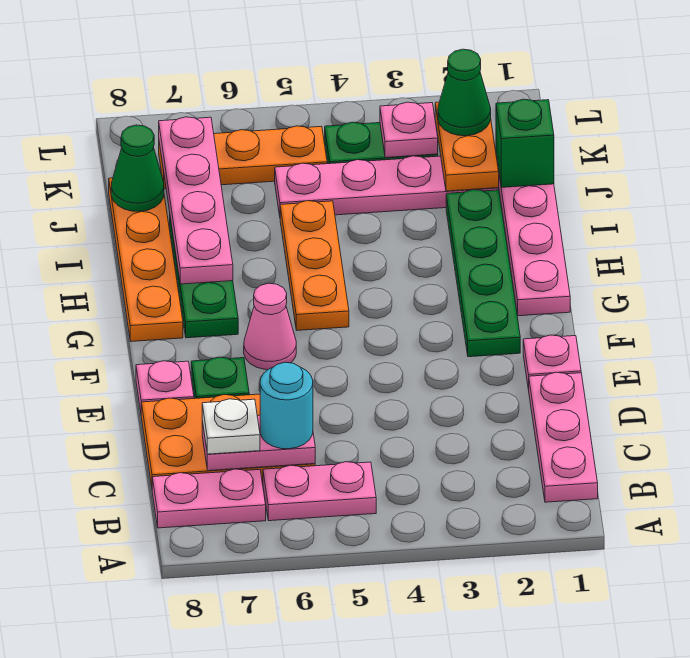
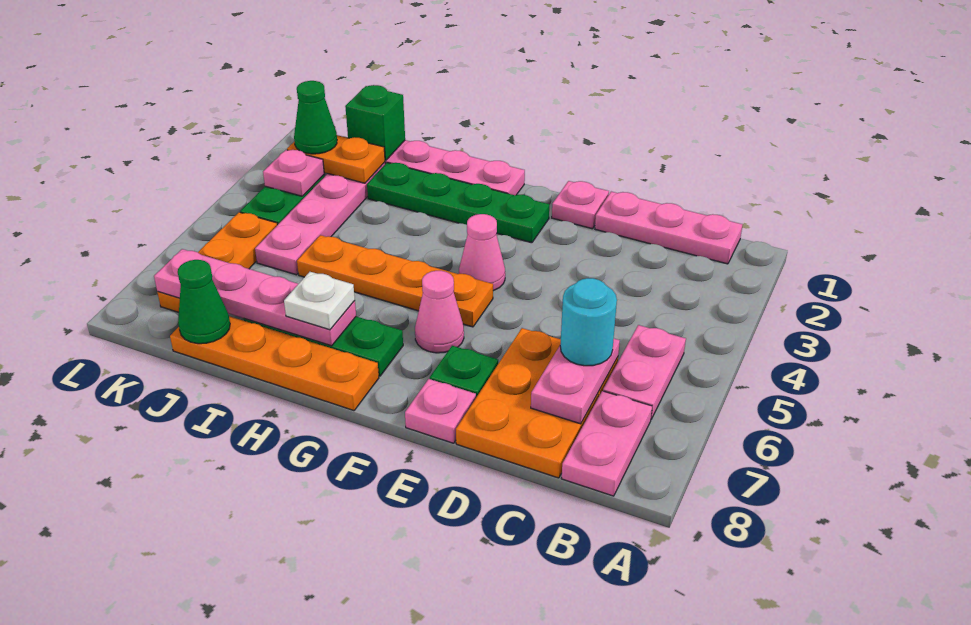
white 1x1 plate [202,399,260,454] -> white 1x1 plate moved to [284,272,355,330]
none -> pink 1x1 cone [459,214,505,291]
orange 1x3 plate [280,201,349,330] -> orange 1x4 plate [297,235,493,327]

